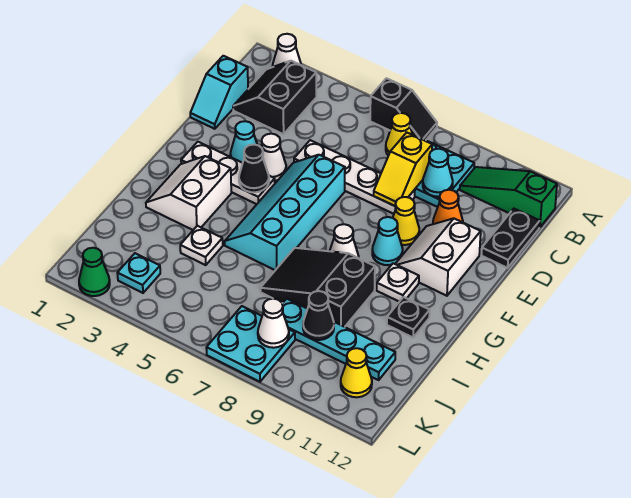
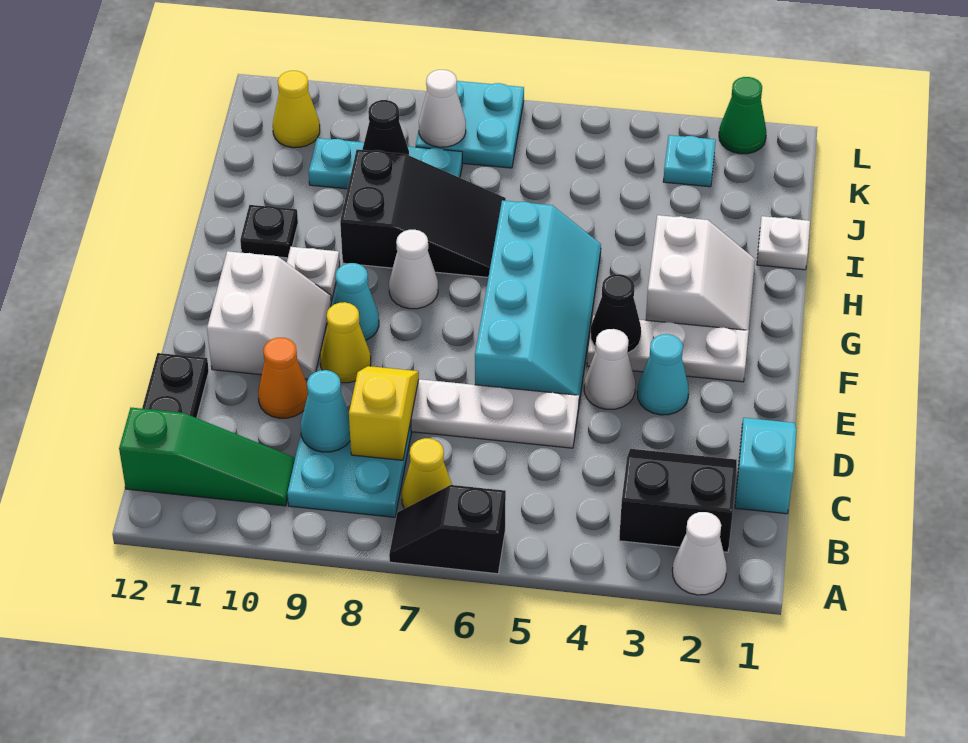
black 2x2 slope [233,61,316,134] -> black 2x2 slope turned to [619,449,737,552]
white 1x1 plate [180,226,223,265] -> white 1x1 plate moved to [757,216,810,270]
cyan 1x4 plate [282,299,395,380] -> cyan 1x3 plate [309,138,462,189]

